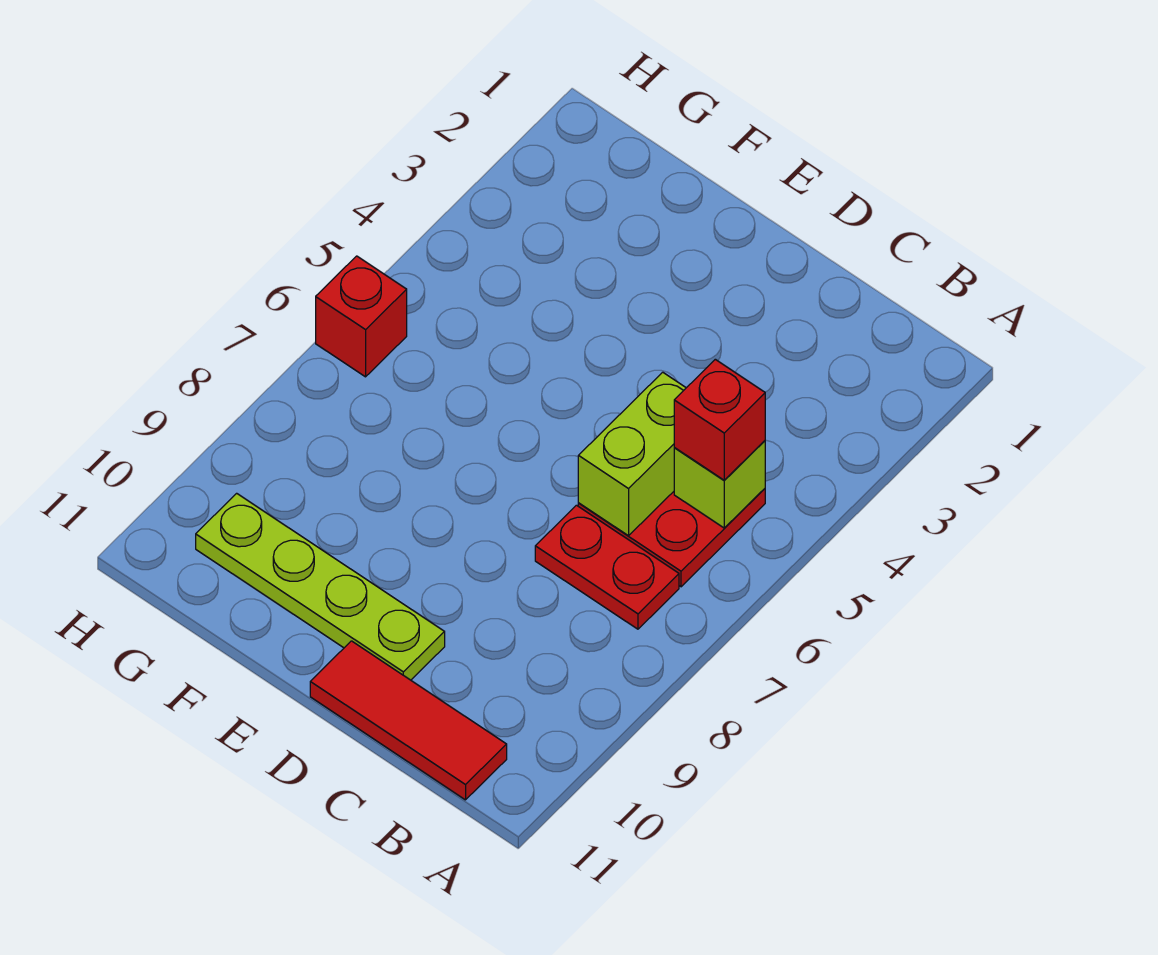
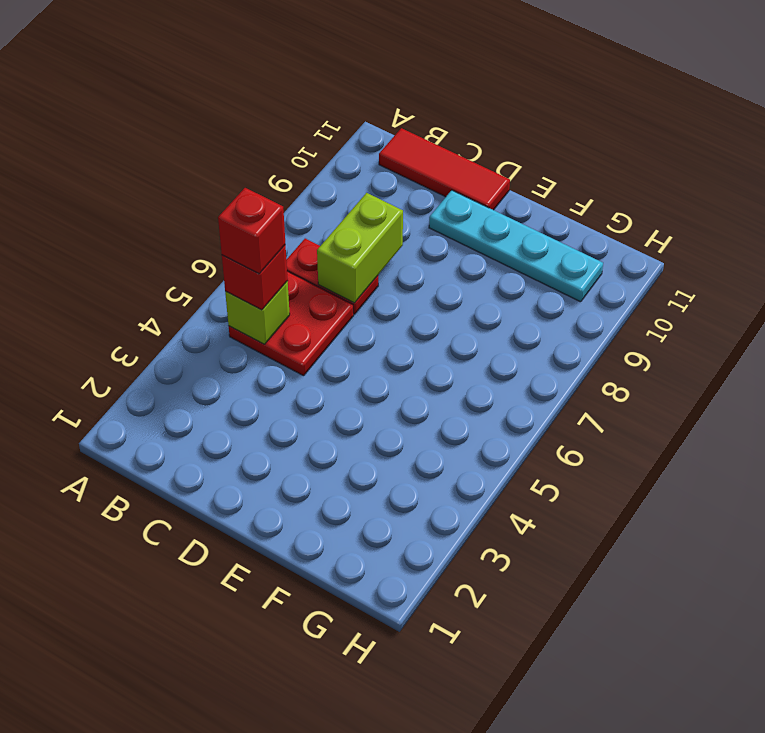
lime 1x2 brick [578,372,686,536] -> lime 1x2 brick moved to [317,193,403,303]
lime 1x4 plate [196,493,445,680] -> cyan 1x4 plate [429,190,603,302]
red 1x1 brick [316,256,407,377] -> red 1x1 brick moved to [218,188,285,274]

